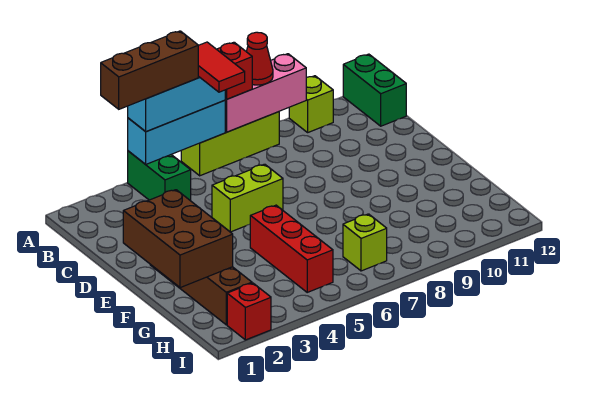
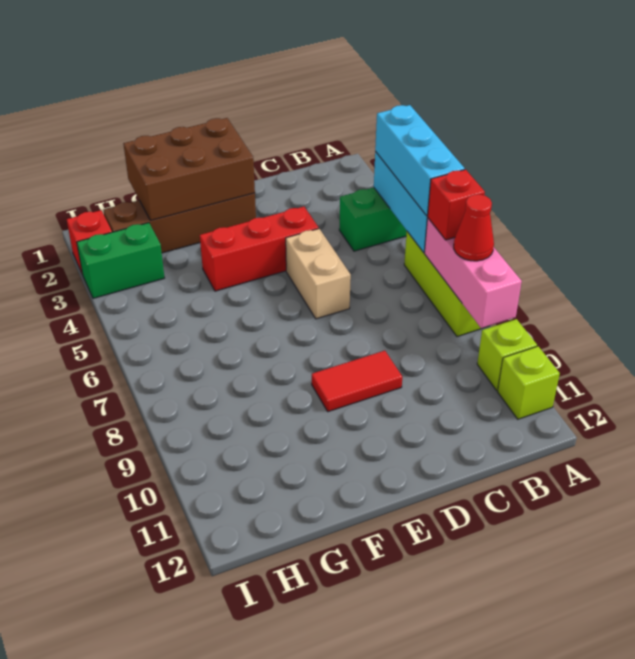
brown 1x3 brick [101,31,198,109] -> none
red 1x2 tile [198,42,245,92] -> red 1x2 tile moved to [312,351,402,412]
green 1x2 brick [343,54,406,126] -> green 1x2 brick moved to [77,223,165,298]
lime 1x2 brick [212,164,283,232] -> tan 1x2 brick [286,229,351,319]
red 1x3 brick [250,205,333,292] -> red 1x3 brick moved to [200,207,319,291]
lime 1x1 brick [343,214,387,271] -> lime 1x1 brick moved to [498,346,560,419]

